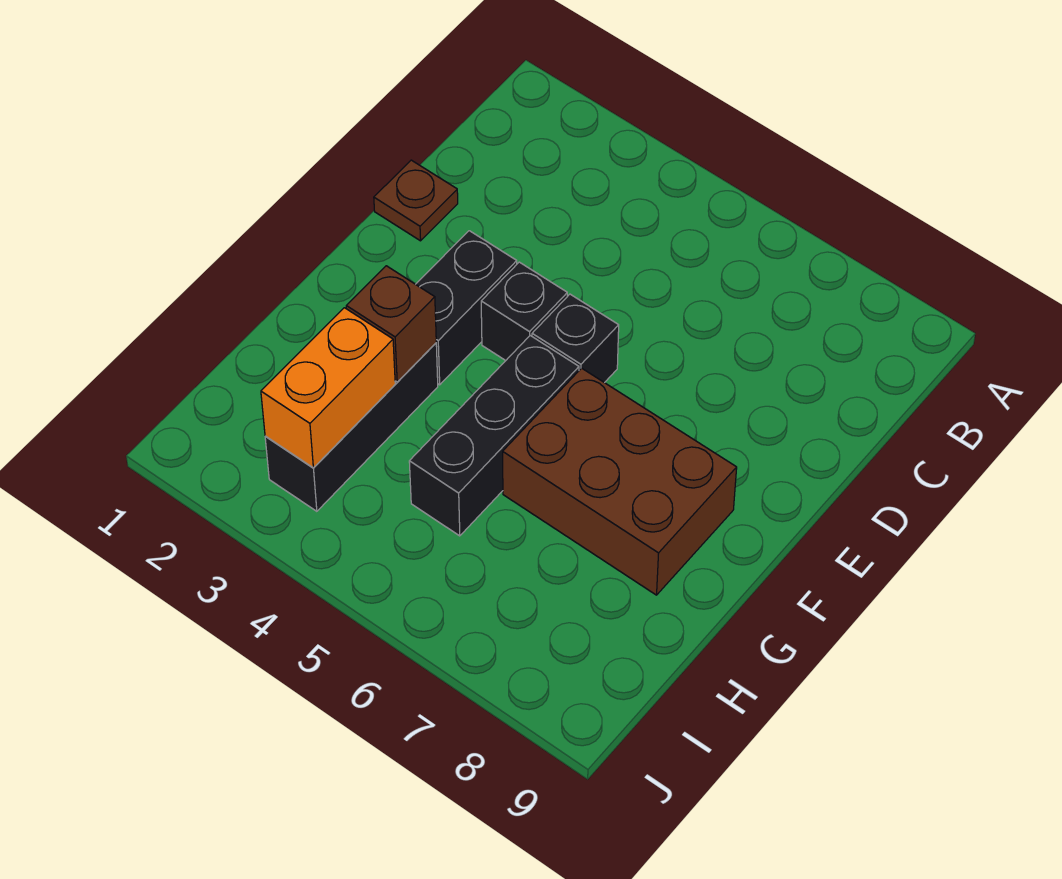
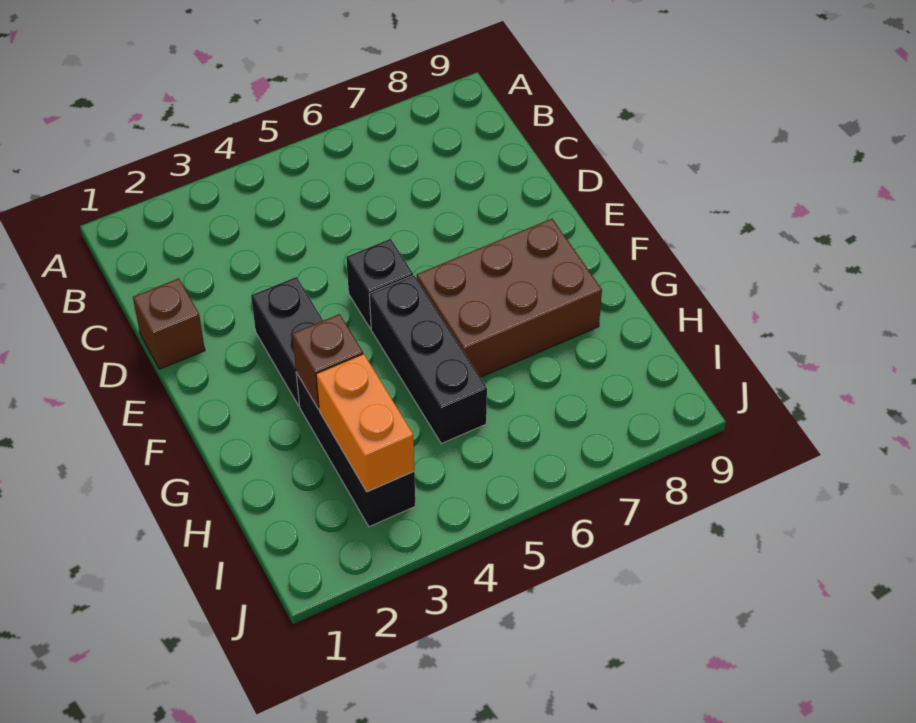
brown 1x1 plate [374,160,458,241] -> brown 1x1 brick [133,278,205,369]
black 1x1 brick [481,262,567,361] -> none

